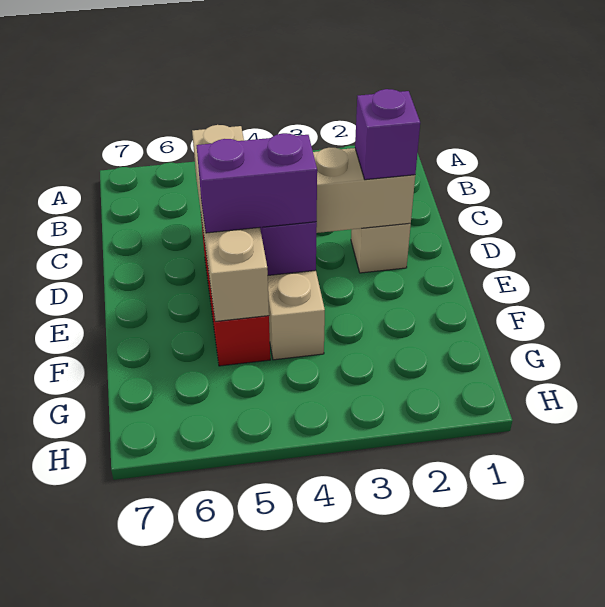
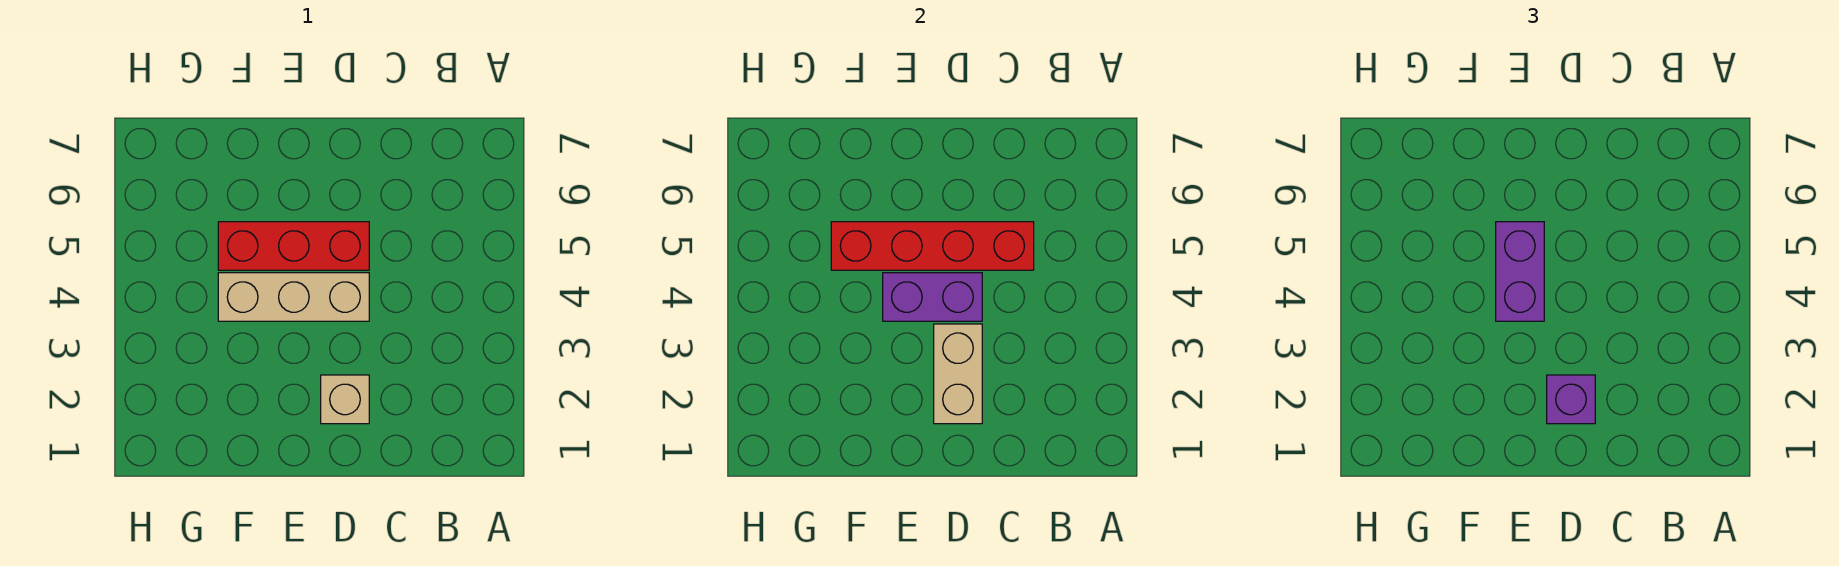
tan 1x4 brick [192,125,269,322] -> red 1x4 brick [831,222,1034,270]

